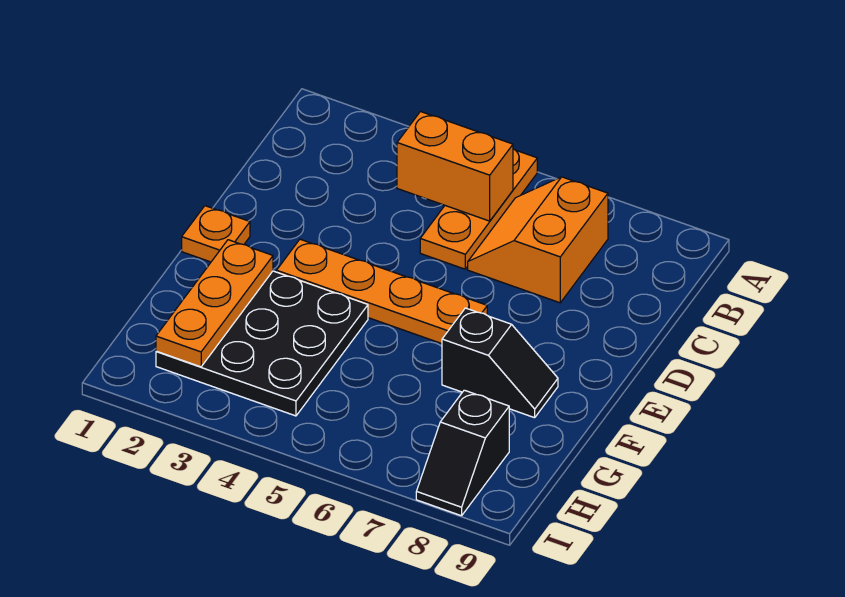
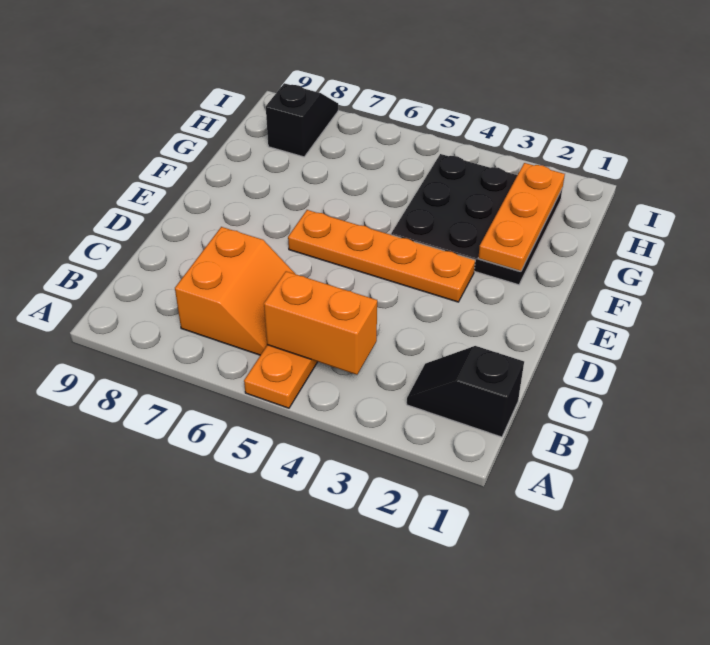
orange 1x1 plate [182,206,250,262] -> none
black 1x2 slope [442,308,558,418] -> black 1x2 slope moved to [407,346,524,437]

